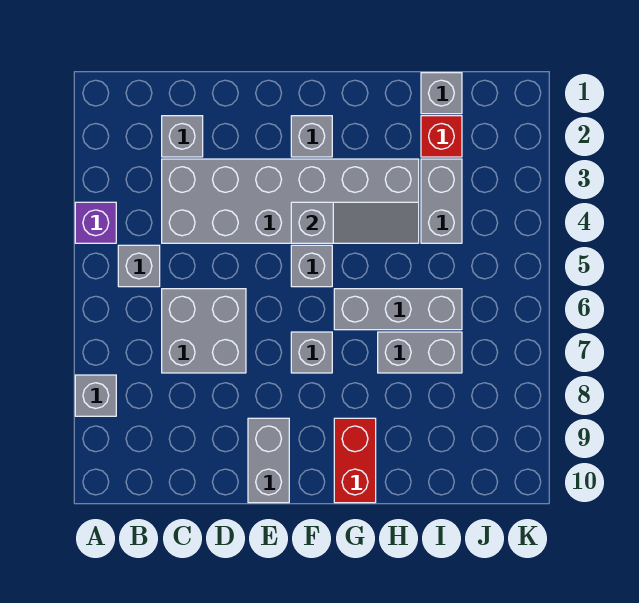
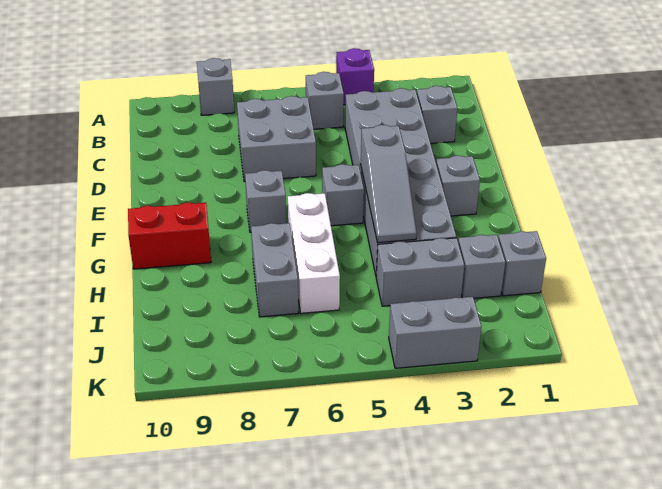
grey 1x2 brick [248,418,289,503] -> grey 1x2 brick moved to [389,297,482,368]
grey 1x3 brick [334,289,462,330] -> white 1x3 brick [288,193,340,313]
red 1x1 brick [421,116,462,157] -> grey 1x1 brick [458,235,505,298]

